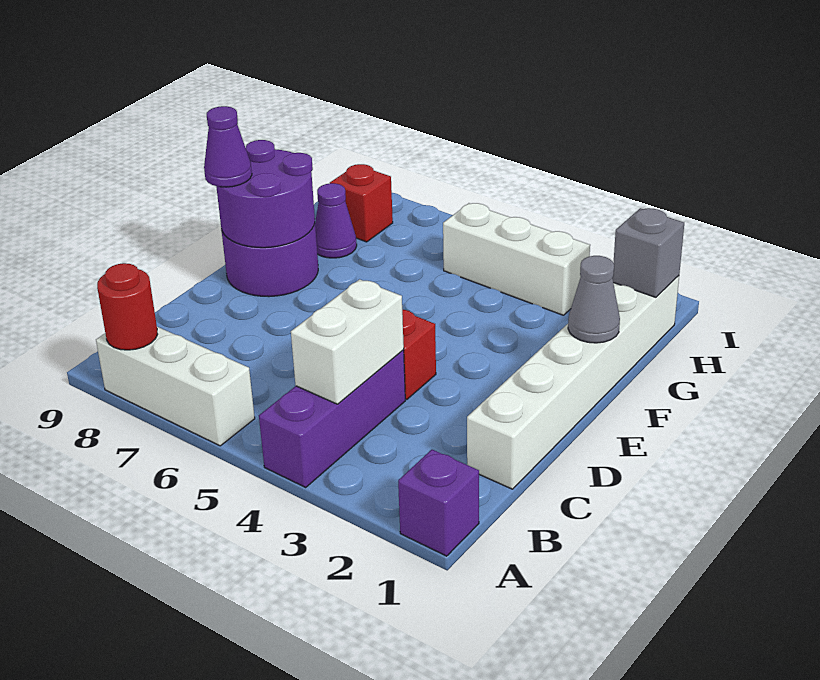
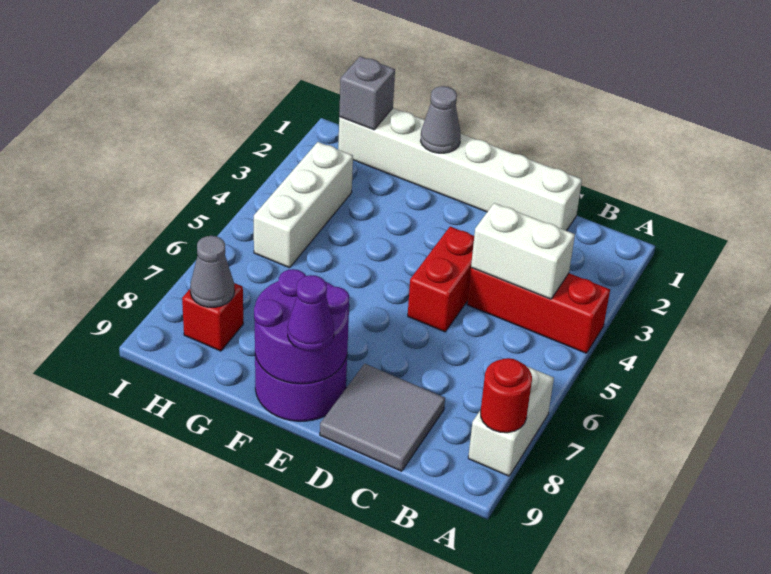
purple 1x1 brick [398,450,479,556] -> none
purple 1x3 brick [259,350,405,487] -> red 1x3 brick [467,268,610,353]
white 1x3 brick [96,327,255,446] -> white 1x2 brick [468,367,554,476]
none -> grey 2x2 tile [320,364,445,471]
purple 1x1 cone [315,183,357,258] -> none
none -> grey 1x1 cone [190,236,234,307]

